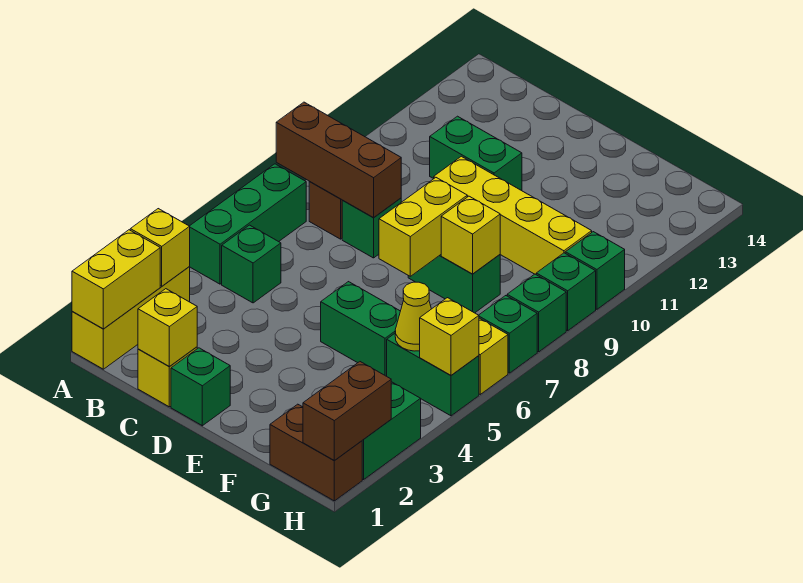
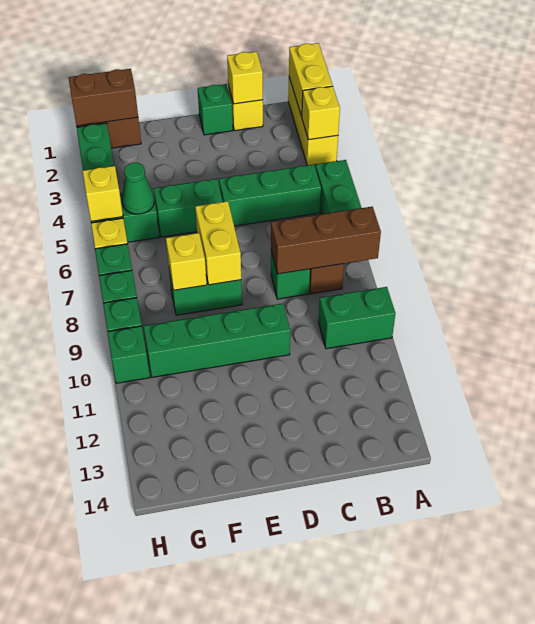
green 1x1 brick [222,225,281,303] -> green 1x3 brick [219,165,321,226]
green 1x2 brick [430,116,522,191] -> green 1x2 brick moved to [318,287,396,349]
yellow 1x4 brick [434,156,592,274] -> green 1x4 brick [144,303,290,377]
yellow 1x1 cone [395,282,431,351] -> green 1x1 cone [122,163,154,214]
brown 1x2 brick [303,362,391,461] -> brown 1x2 brick turned to [69,69,138,126]

